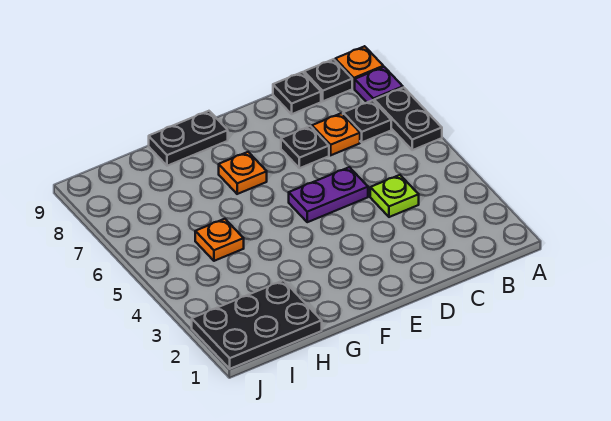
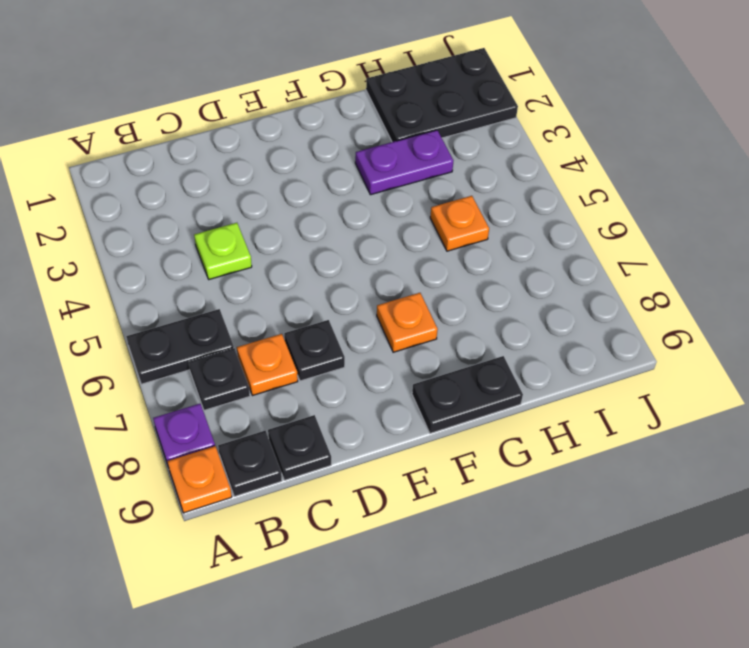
black 1x2 plate [374,87,442,150] -> black 1x2 plate turned to [126,309,234,384]
purple 1x2 plate [289,167,368,222] -> purple 1x2 plate moved to [355,130,453,195]

